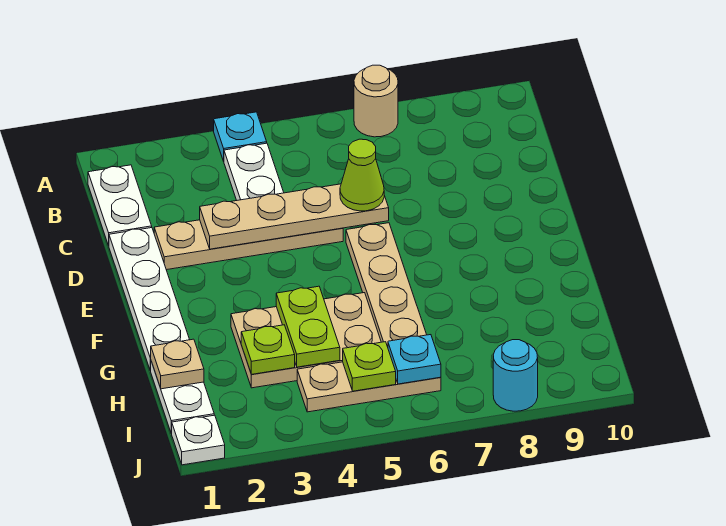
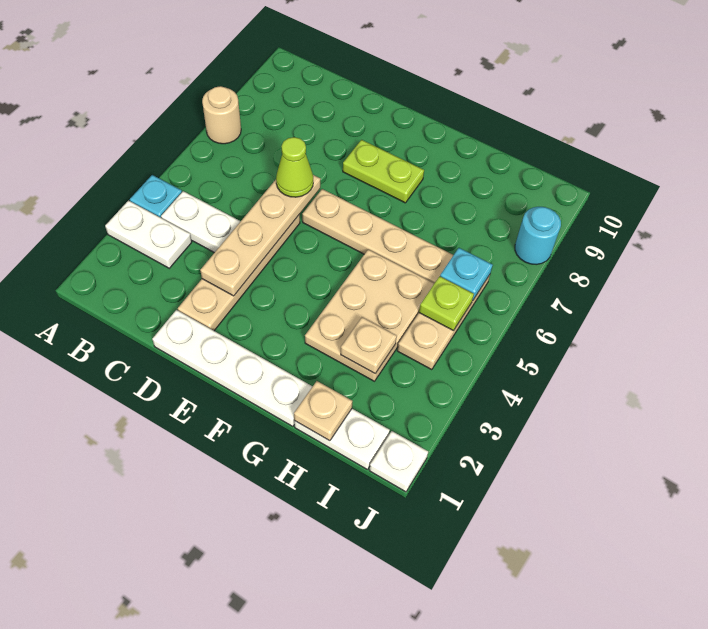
white 1x2 plate [88,165,152,246] -> white 1x2 plate moved to [105,201,192,268]
lime 1x2 plate [276,286,340,367] -> lime 1x2 plate moved to [343,140,424,203]
lime 1x1 plate [241,325,295,374] -> tan 1x1 plate [341,317,397,373]

